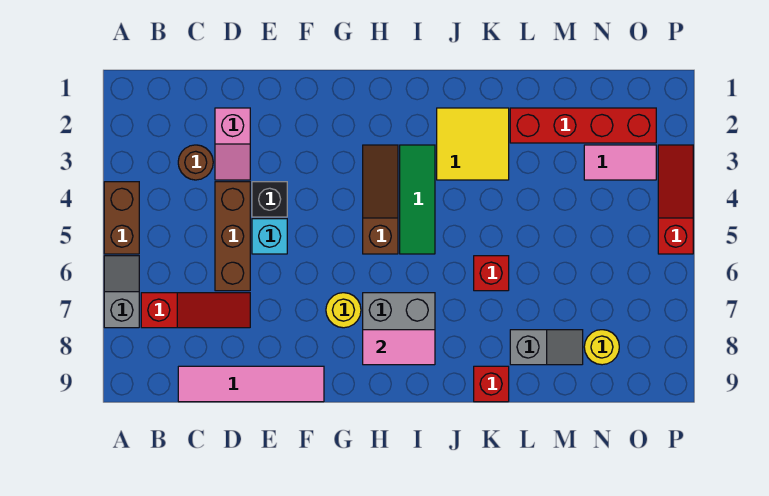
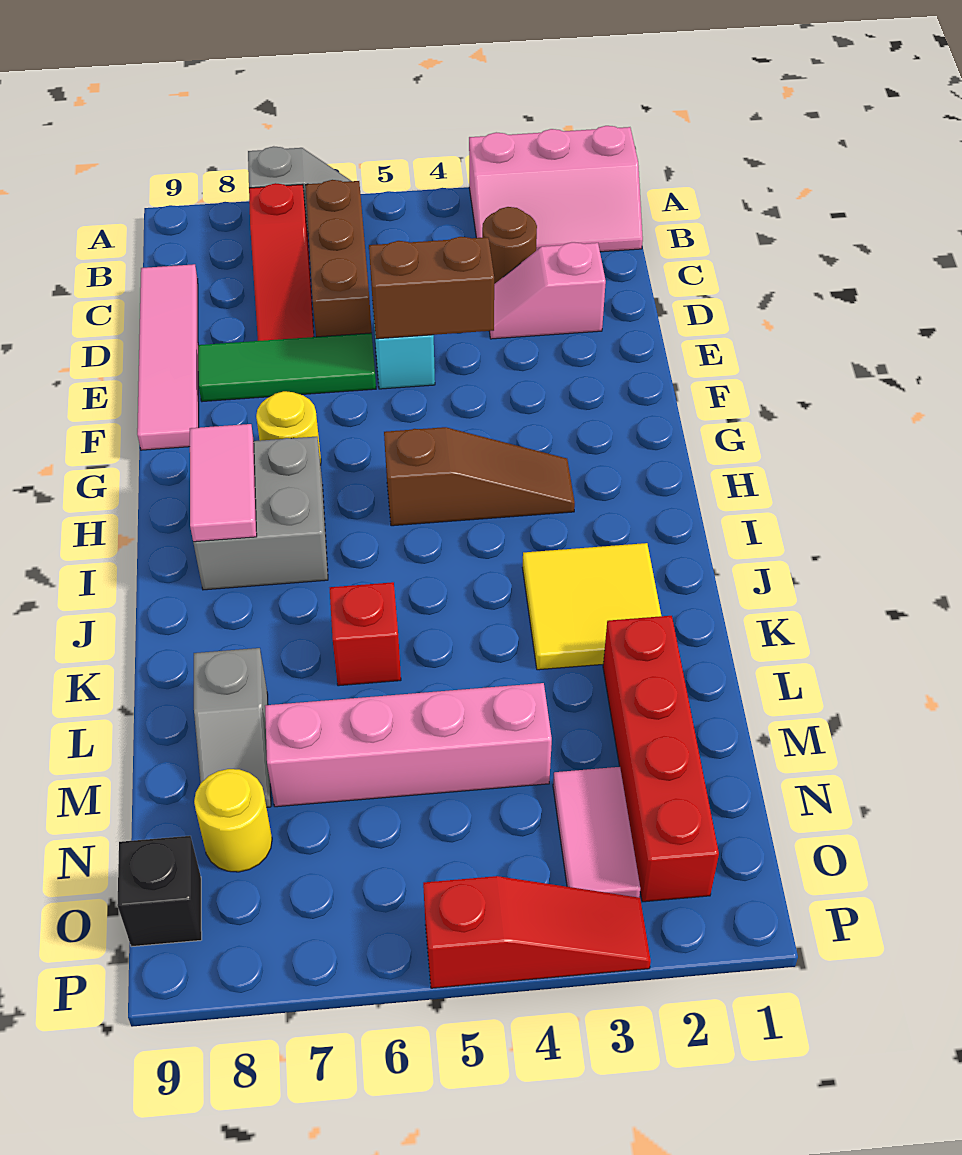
none -> pink 2x3 slope [469,126,643,252]
brown 1x2 brick [104,182,139,254] -> brown 1x2 brick moved to [369,237,494,339]
brown 1x3 brick [215,182,250,291] -> brown 1x3 brick turned to [306,180,372,337]
black 1x1 brick [252,182,287,217] -> black 1x1 brick moved to [117,836,202,947]
green 1x3 tile [400,145,435,254] -> green 1x3 tile moved to [198,333,376,402]
red 1x1 brick [474,366,509,402] -> none
none -> pink 1x4 brick [265,683,552,807]

